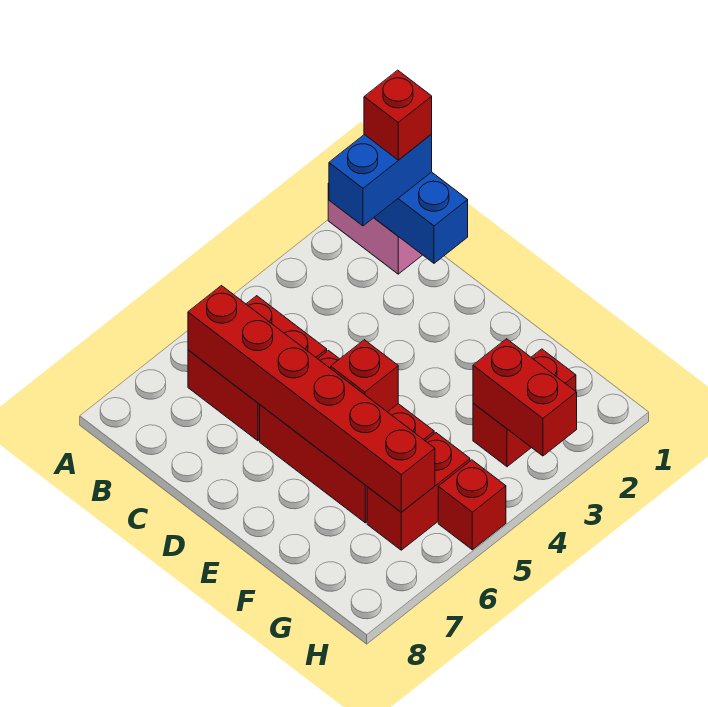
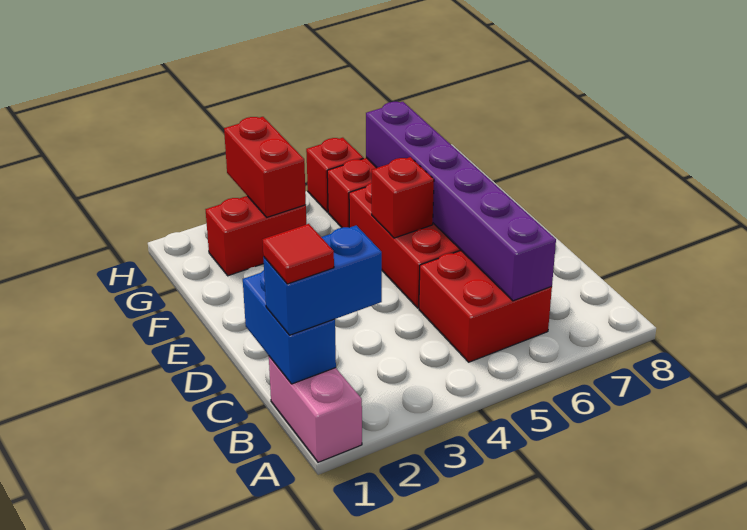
red 1x1 brick [364,70,432,160] -> red 1x1 tile [263,224,334,284]
red 1x6 brick [188,286,435,512] -> purple 1x6 brick [366,102,556,301]

